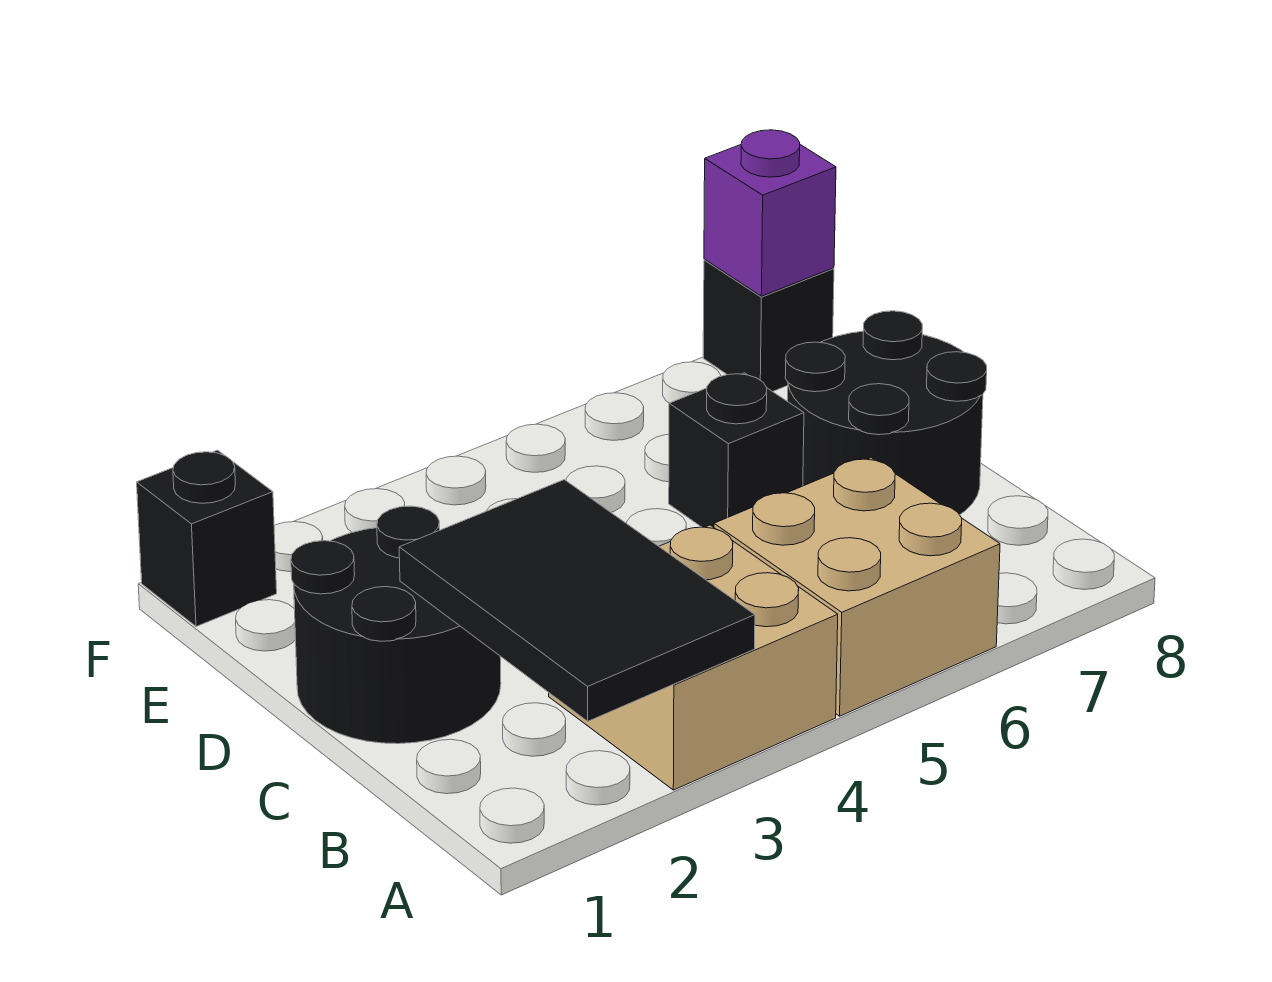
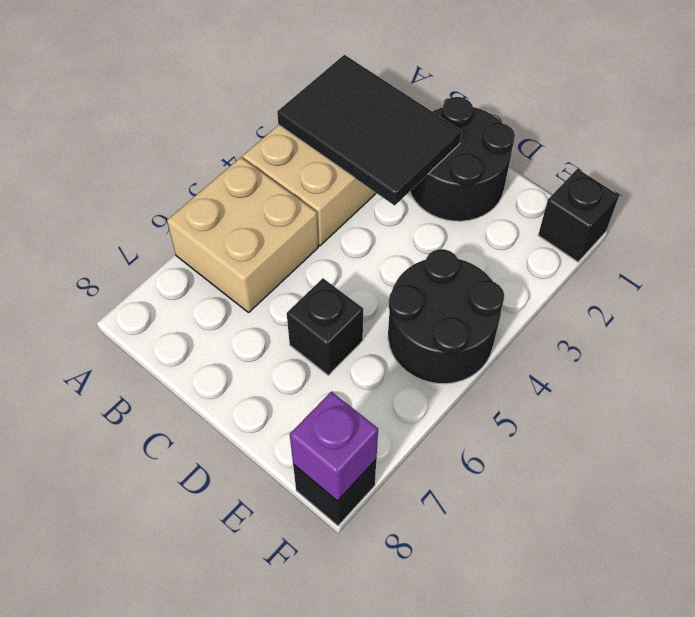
black 2x2 round brick [785,311,987,515] -> black 2x2 round brick moved to [388,249,504,384]

